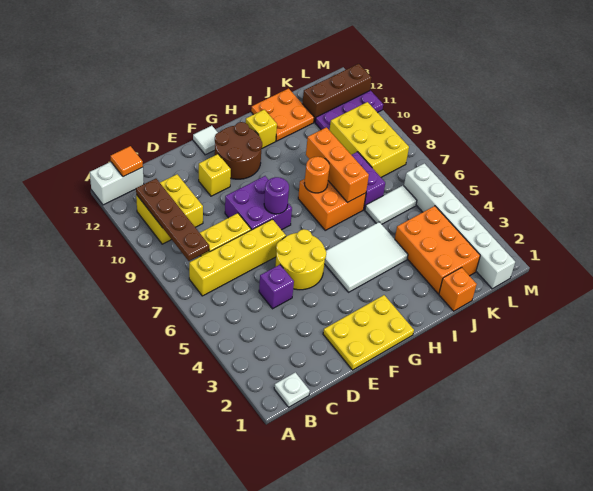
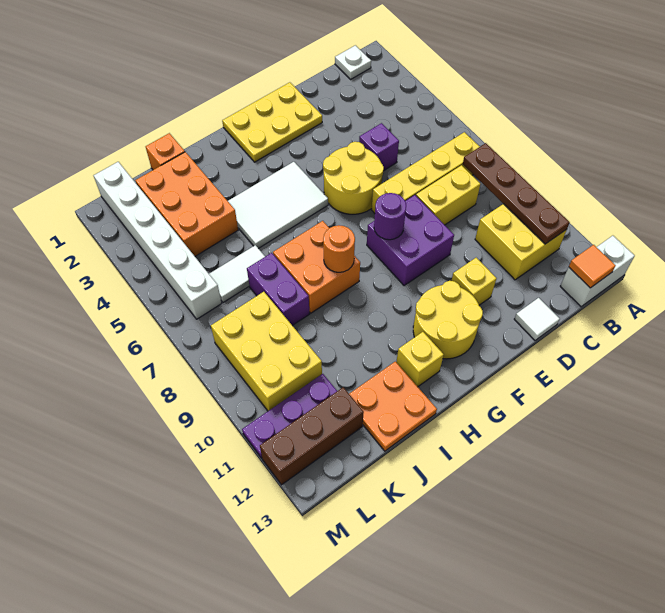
brown 2x2 round brick [215,122,262,179] -> yellow 2x2 round brick [413,281,483,359]
white 1x1 tile [193,126,218,155] -> white 1x1 tile moved to [514,298,560,340]
orange 1x3 brick [306,127,369,203] -> none

